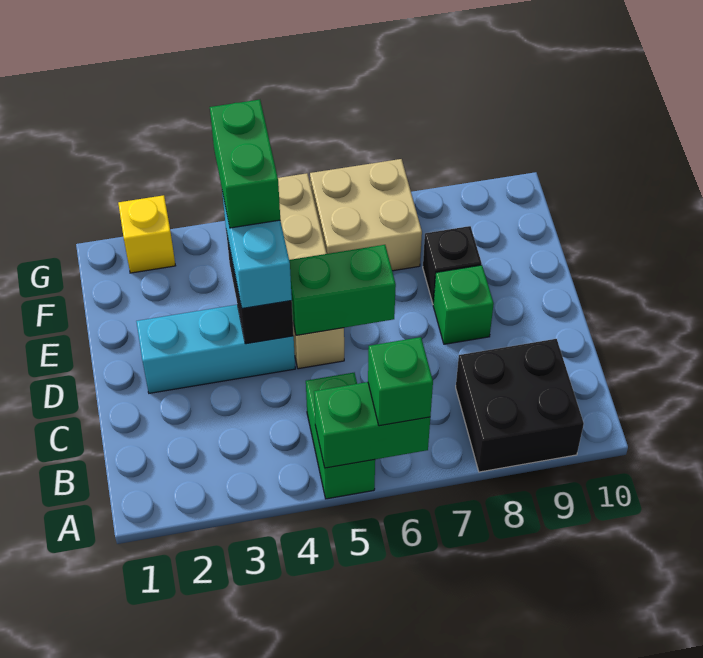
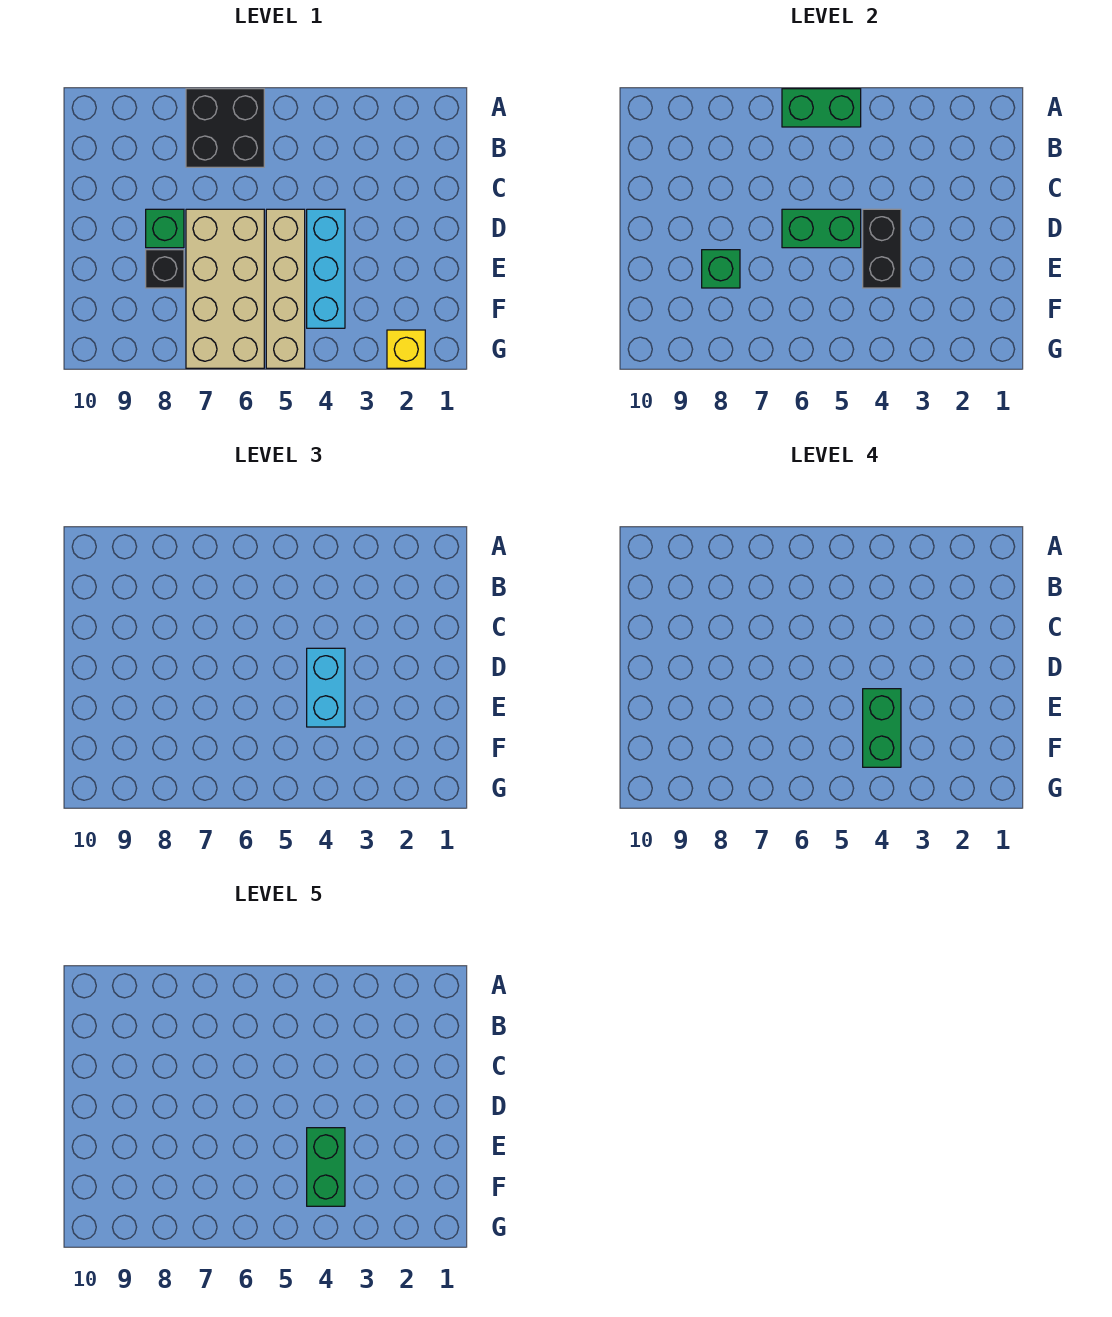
green 1x2 brick [306,373,375,499] -> green 1x2 brick moved to [307,1128,345,1206]
green 1x1 brick [368,337,433,426] -> green 1x1 brick moved to [702,250,740,288]
black 2x2 brick [456,339,584,472] -> black 2x2 brick moved to [186,89,264,167]
cyan 1x3 brick [136,305,295,393] -> cyan 1x3 brick turned to [307,209,345,328]
tan 2x2 brick [310,159,422,271] -> tan 2x4 brick [186,209,264,368]

